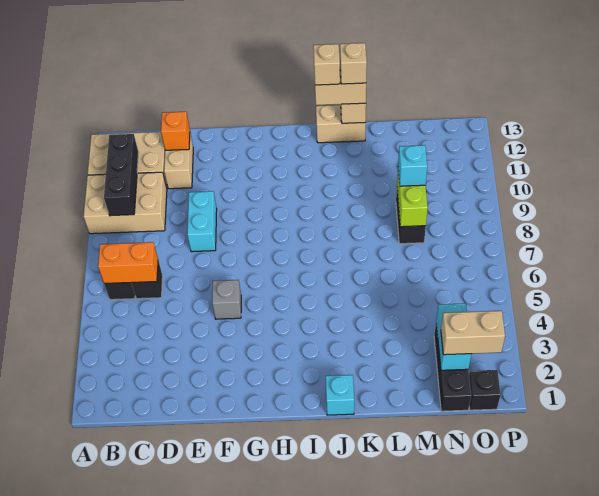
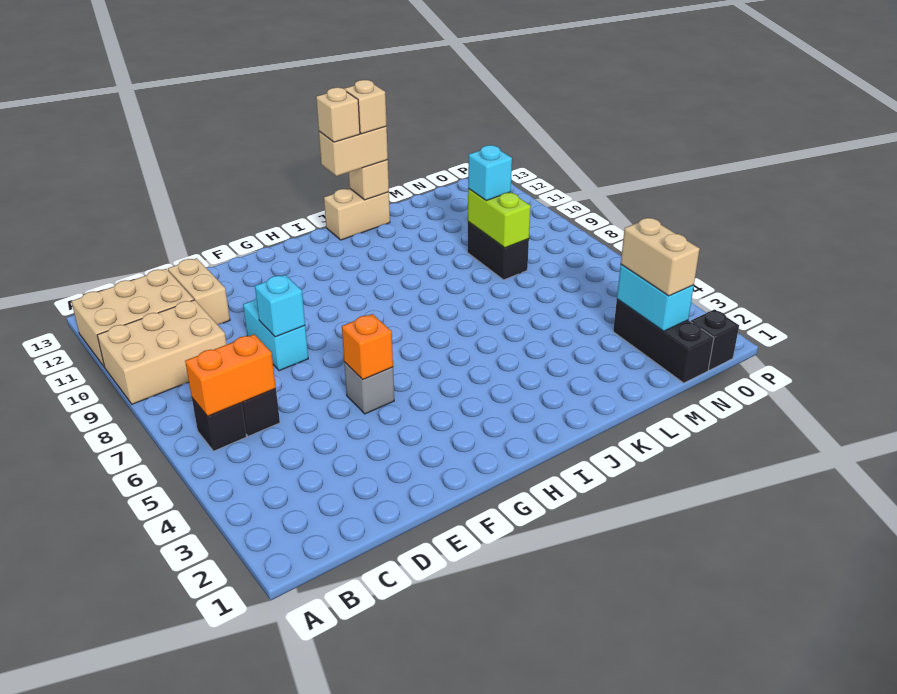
black 1x3 brick [104,134,139,216] -> none
orange 1x1 brick [161,112,190,150] -> orange 1x1 brick moved to [342,314,393,380]
cyan 1x1 brick [326,375,354,415] -> cyan 1x1 brick moved to [255,275,305,337]
tan 1x2 brick [441,311,505,355] -> tan 1x2 brick turned to [621,218,700,296]

